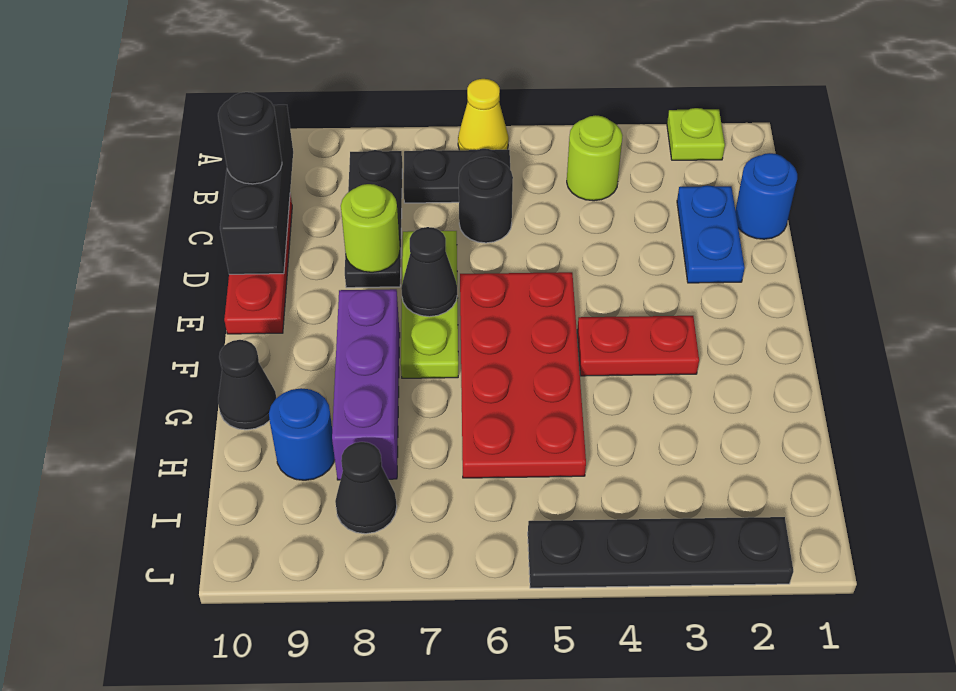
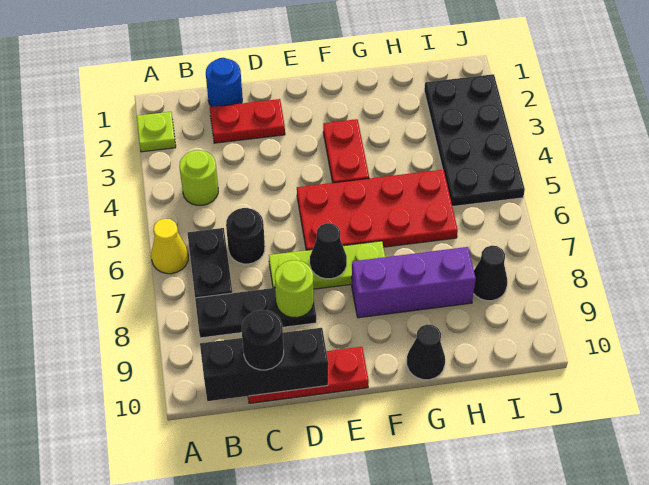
blue 1x2 plate [677,185,745,283] -> red 1x2 plate [210,99,285,143]
blue 1x1 round brick [269,388,335,480] -> none
black 1x4 plate [528,517,793,588] -> black 2x4 plate [424,74,525,207]

